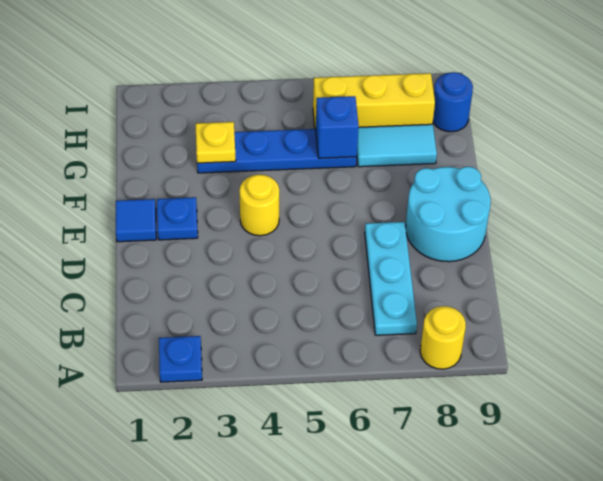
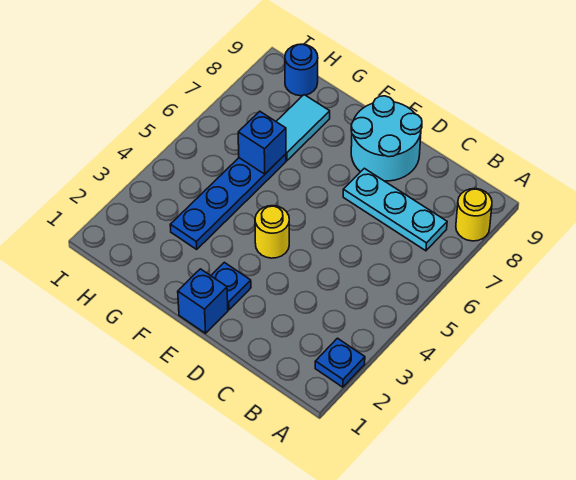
blue 1x1 tile [116,199,156,242] -> blue 1x1 brick [178,269,228,333]
yellow 1x1 plate [196,122,236,163] -> none
yellow 1x3 brick [313,73,435,129] -> none

